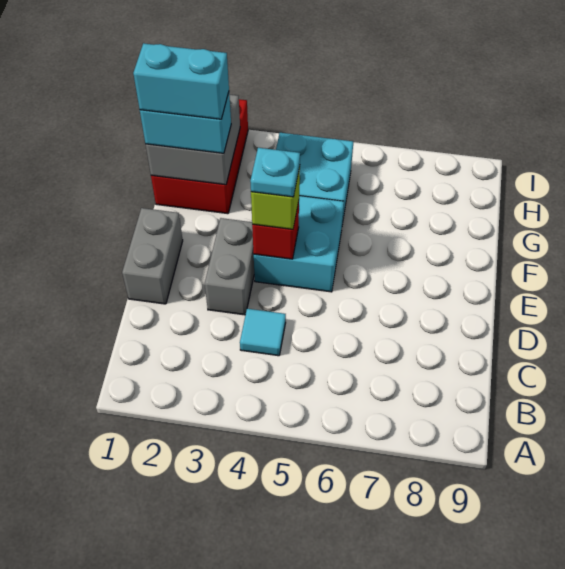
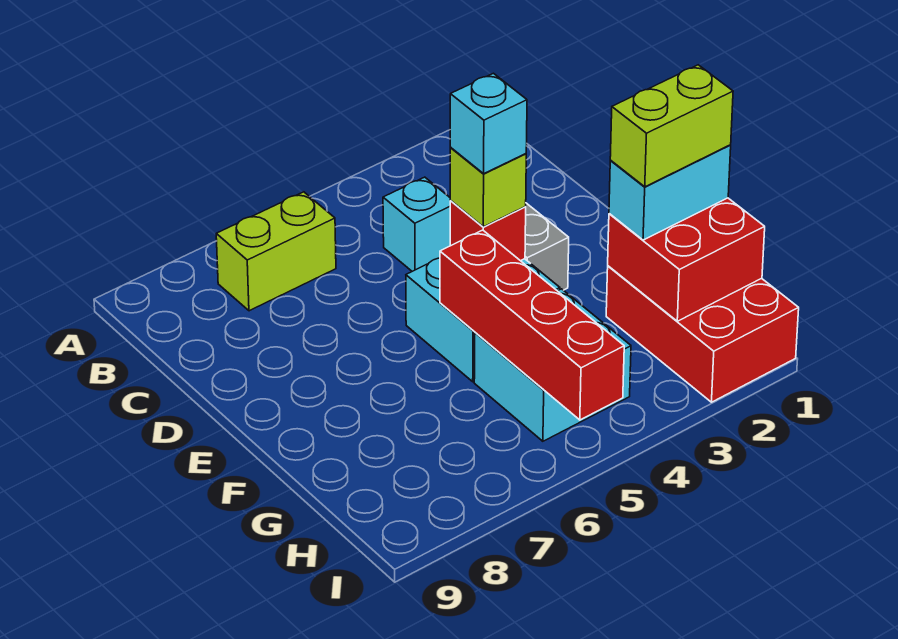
none -> lime 1x2 brick [216,192,336,311]
cyan 1x1 tile [240,309,286,356] -> cyan 1x1 brick [383,177,451,271]
grey 1x2 brick [122,208,183,304] -> none
cyan 1x1 plate [250,148,300,197] -> cyan 1x1 brick [450,73,527,174]
none -> red 1x4 brick [440,230,624,420]
grey 2x2 brick [146,95,240,185] -> red 2x2 brick [608,198,765,321]
cyan 1x2 brick [133,43,229,119] -> lime 1x2 brick [610,65,733,187]

